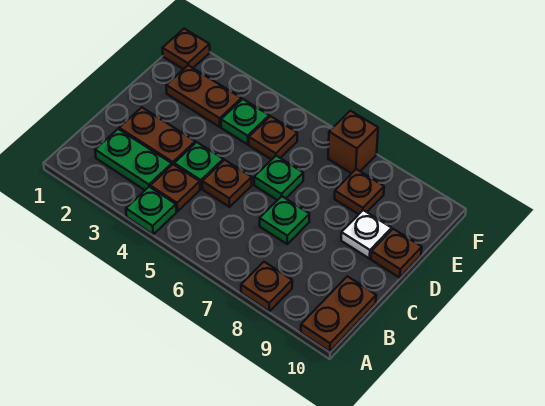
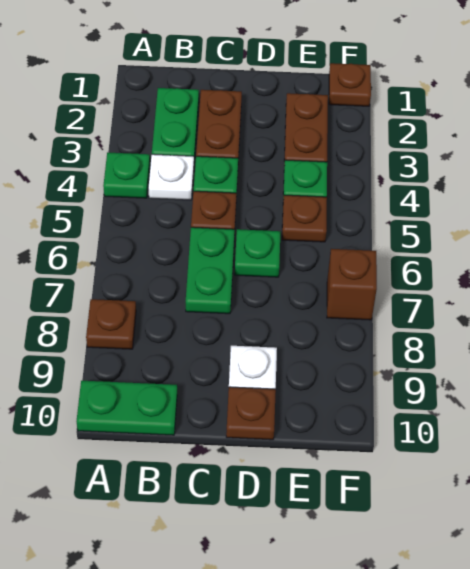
brown 1x2 plate [301,276,376,352] -> green 1x2 plate [77,381,177,435]
brown 1x1 plate [150,164,200,211] -> white 1x1 plate [149,154,194,200]
green 1x1 plate [260,196,309,244] -> green 1x2 plate [186,227,235,314]
brown 1x1 plate [335,169,384,214] -> none

